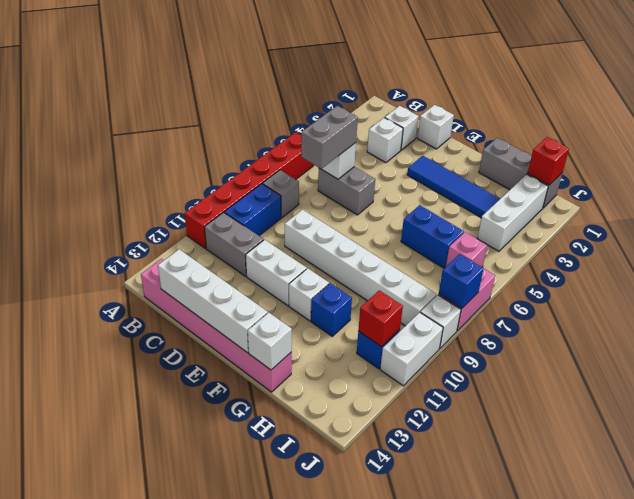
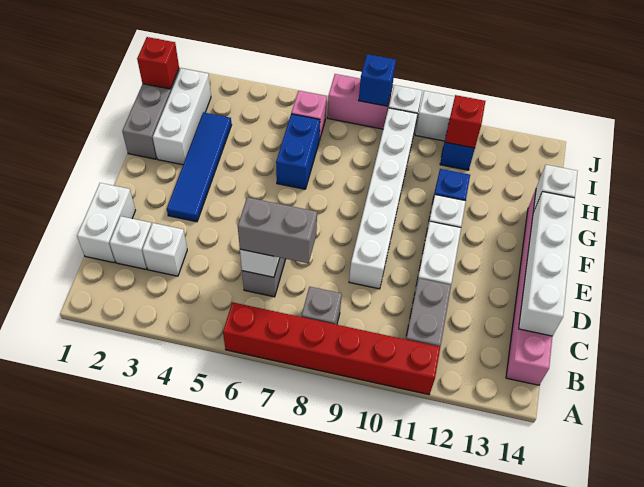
blue 1x2 brick [224,184,281,236] -> none
white 1x1 brick [418,105,454,149] -> white 1x2 brick [77,183,135,263]
white 1x3 brick [477,174,548,251] -> white 1x3 brick turned to [153,68,211,165]

